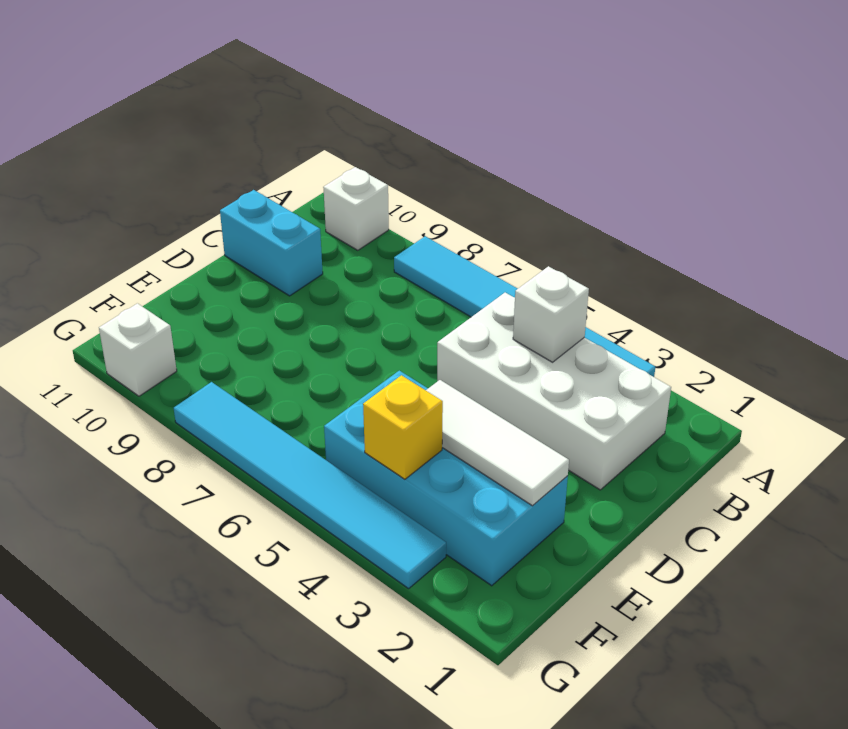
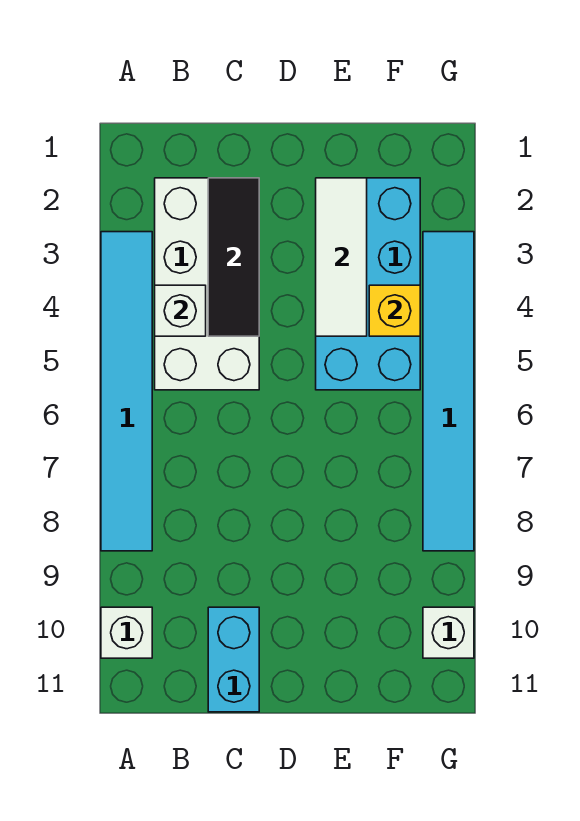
none -> black 1x3 tile [208,178,259,336]

